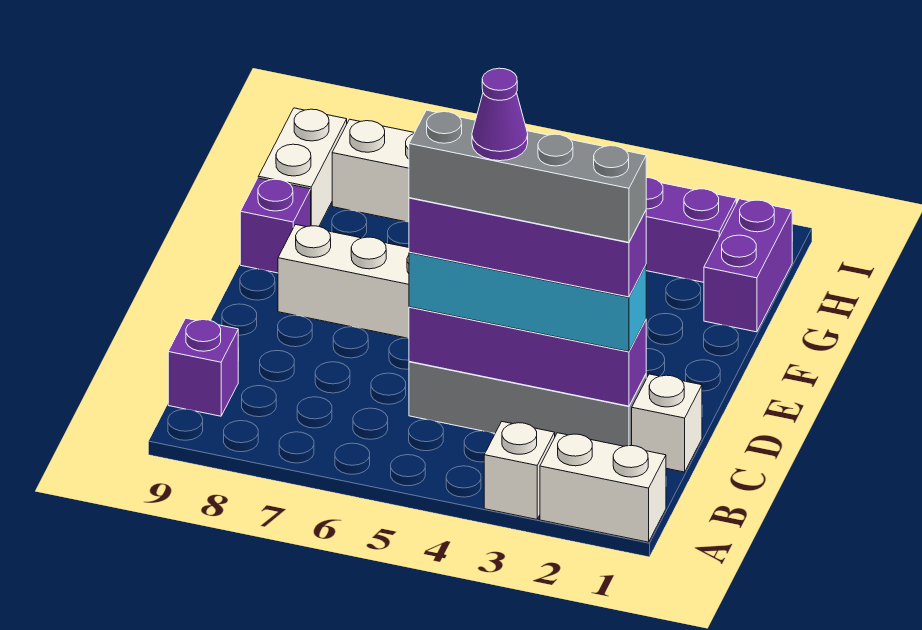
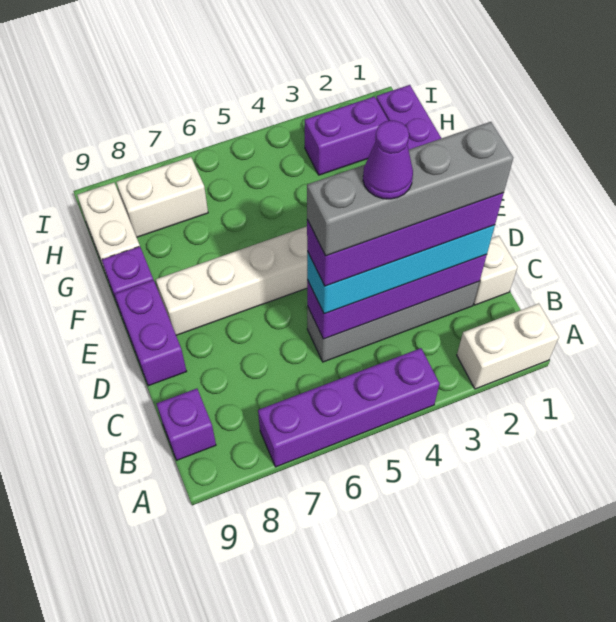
white 1x1 brick [484,422,555,519] -> none
none -> purple 1x4 brick [258,348,440,467]
none -> purple 1x2 brick [115,280,187,386]

